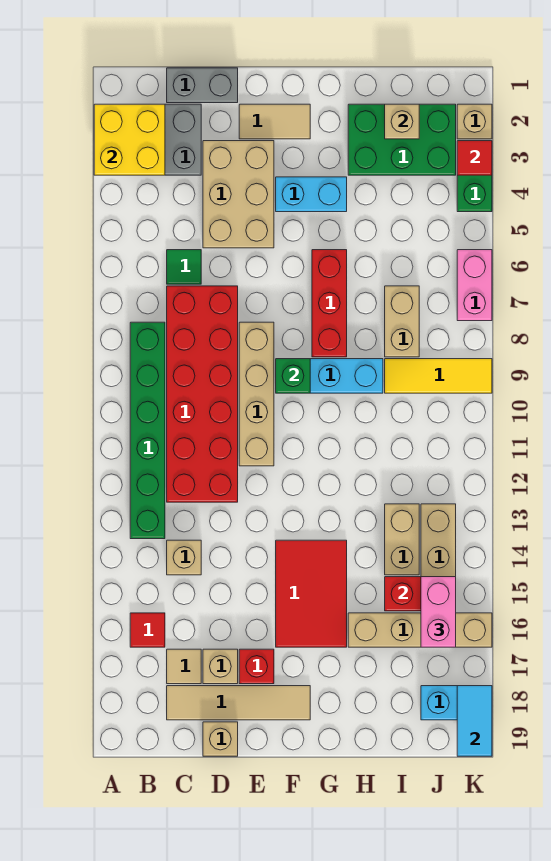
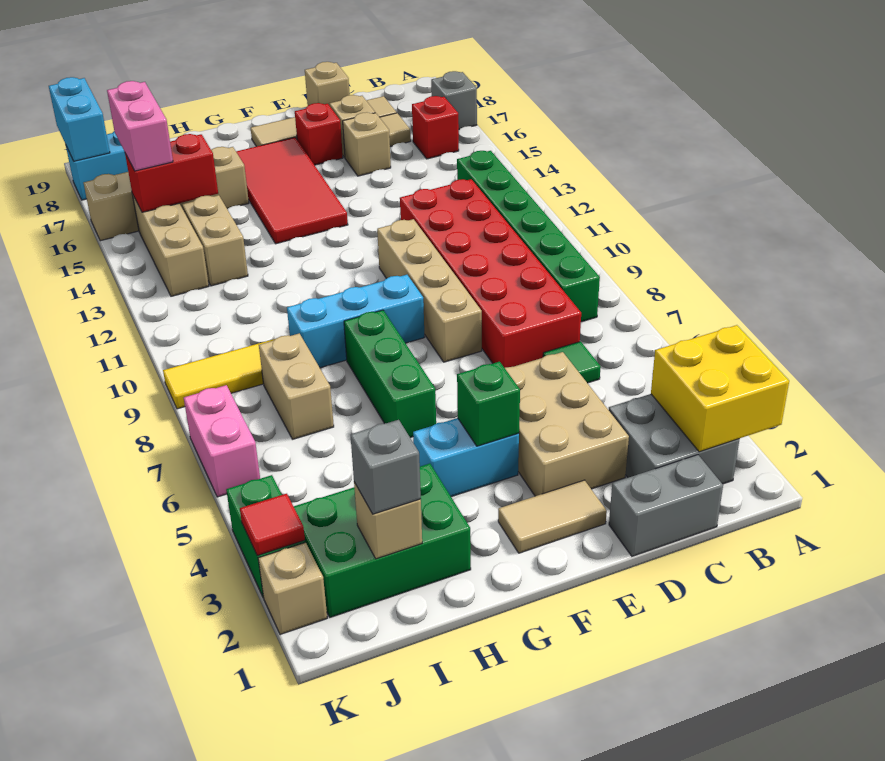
none -> grey 1x1 brick [431,71,477,130]
red 1x1 tile [130,613,165,647] -> red 1x1 brick [412,96,459,159]
tan 1x1 brick [167,540,201,575] -> tan 1x1 brick moved to [343,112,391,176]
green 1x1 brick [276,359,310,393] -> green 1x1 brick moved to [457,362,520,446]
red 2x3 tile [276,540,347,647] -> red 2x4 tile [236,137,348,244]
red 1x3 brick [312,250,347,357] -> green 1x3 brick [344,310,436,438]
none -> grey 1x1 brick [351,420,421,514]
cyan 1x2 tile [457,686,492,756] -> cyan 1x2 brick [49,77,110,161]

